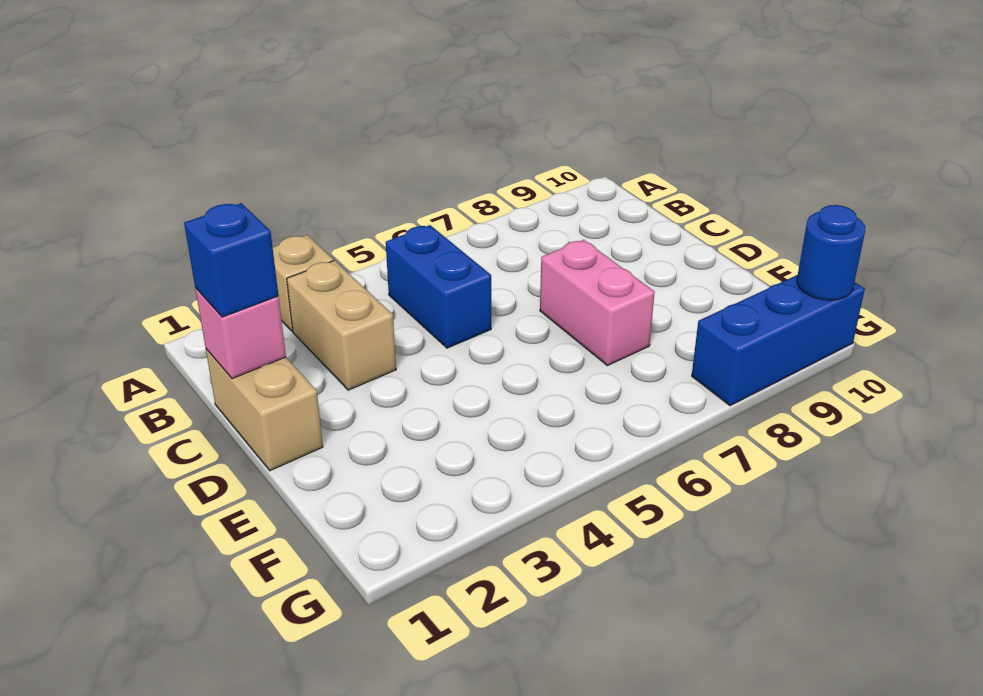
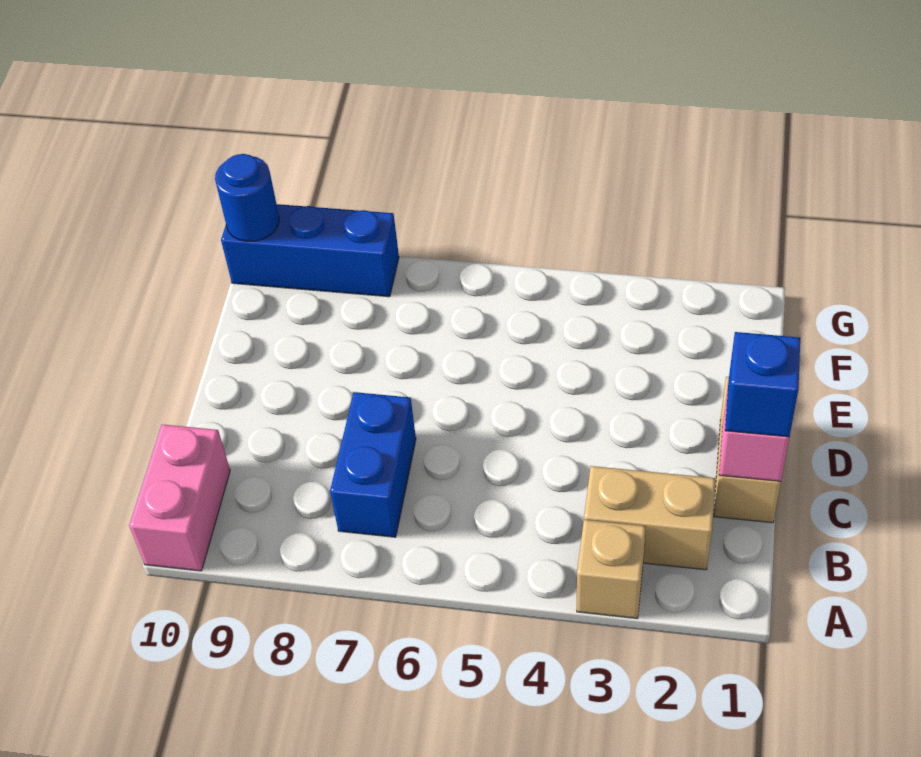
tan 1x2 brick [287,261,396,390] -> tan 1x2 brick turned to [584,466,716,570]
blue 1x2 brick [386,225,491,348] -> blue 1x2 brick moved to [330,392,416,537]
pink 1x2 brick [540,240,655,366] -> pink 1x2 brick moved to [129,424,230,571]

